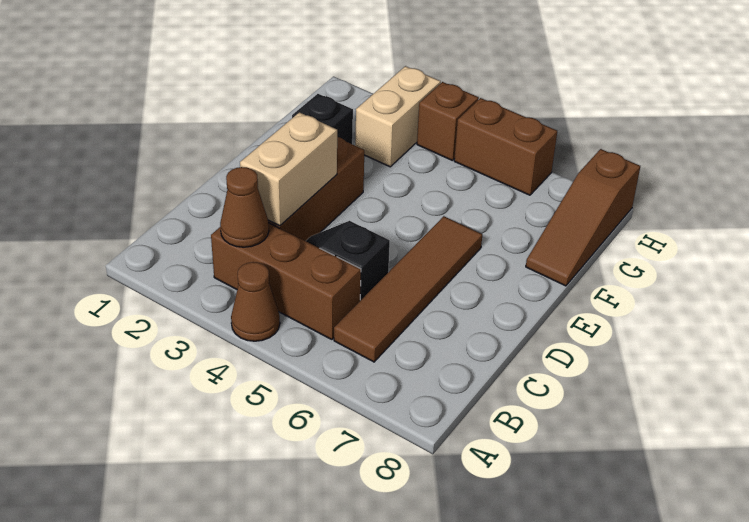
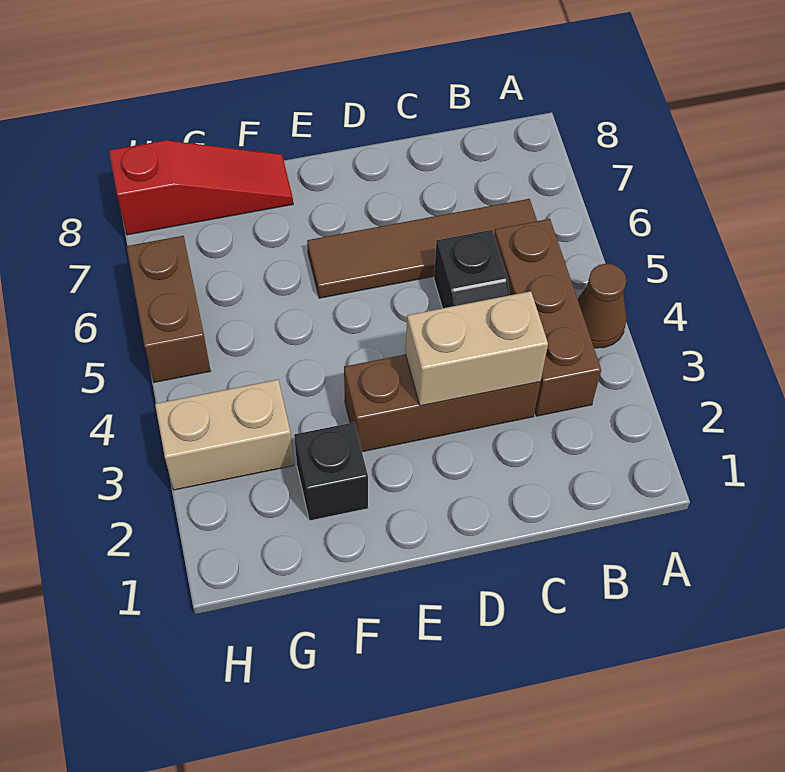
brown 1x1 cone [220,167,269,247] -> none
brown 1x3 slope [526,149,640,286] -> red 1x3 slope [109,140,293,235]
brown 1x1 brick [417,82,479,160] -> none

